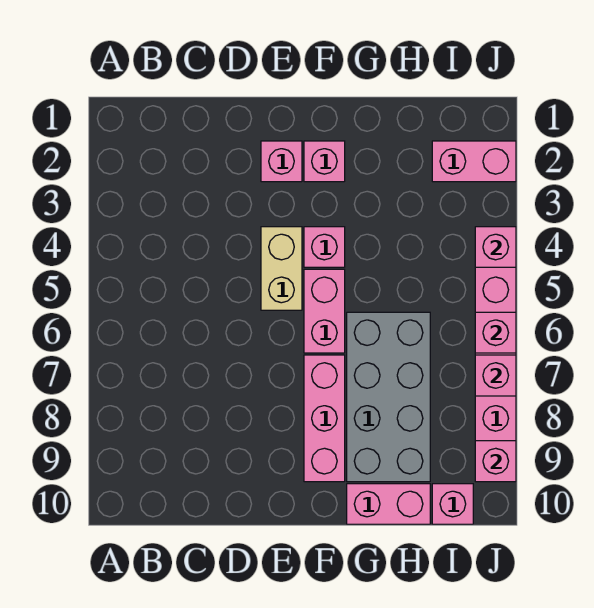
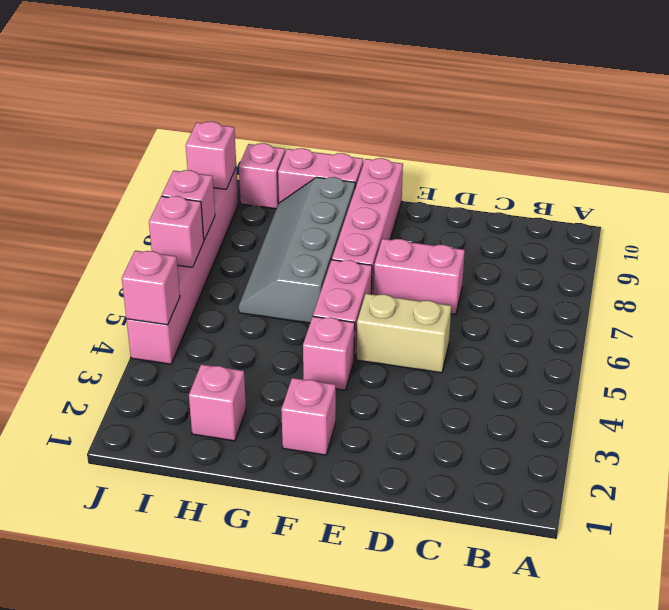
pink 1x1 brick [261,141,302,182] -> pink 1x1 brick moved to [189,364,246,441]
tan 1x2 brick [261,227,302,310] -> tan 1x2 brick turned to [357,294,451,373]
pink 1x3 brick [304,355,345,482] -> pink 1x4 brick [332,158,403,295]
grey 2x4 brick [347,312,430,482] -> grey 2x4 slope [239,177,355,323]
pink 1x2 brick [432,141,516,182] -> pink 1x2 brick moved to [374,239,465,314]

